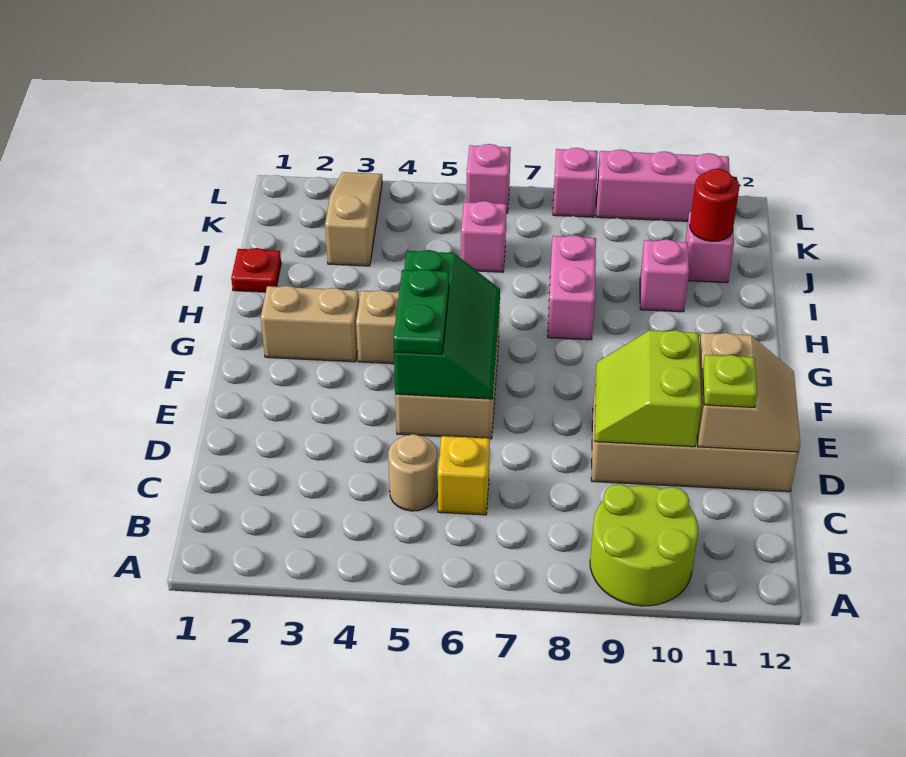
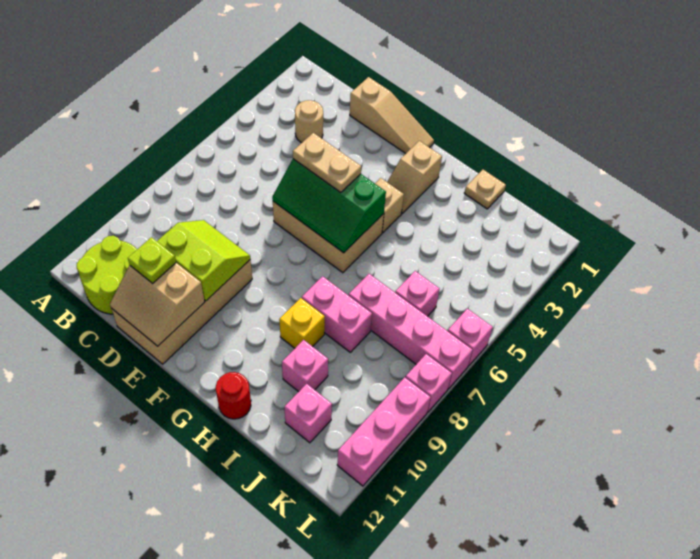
lime 2x2 round brick [590,484,698,606] -> lime 2x2 round brick moved to [77,236,137,314]
tan 1x1 round brick [388,434,437,511] -> tan 1x1 round brick moved to [295,100,323,143]
yellow 1x1 brick [438,436,490,515] -> yellow 1x1 brick moved to [279,298,325,348]
green 1x2 plate [393,269,449,355] -> tan 1x2 plate [293,133,361,192]
tan 1x2 brick [261,286,359,362] -> tan 1x2 slope [387,141,442,214]
red 1x1 plate [231,248,281,292] -> tan 1x1 plate [464,170,506,209]
none -> pink 1x4 brick [349,274,472,389]
tan 1x3 slope [325,172,382,266] -> tan 1x3 slope moved to [350,77,434,154]
red 1x1 round brick [690,169,740,241] -> red 1x1 round brick moved to [216,372,251,419]

